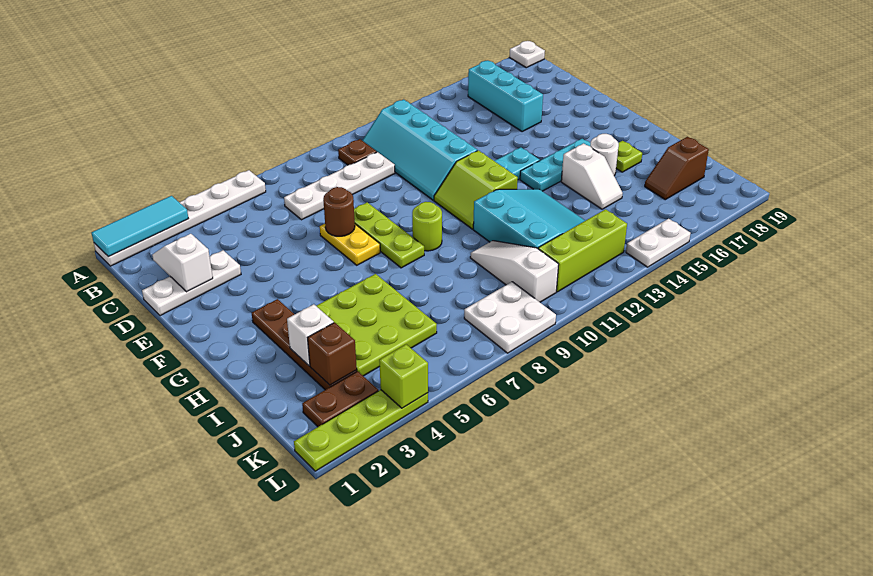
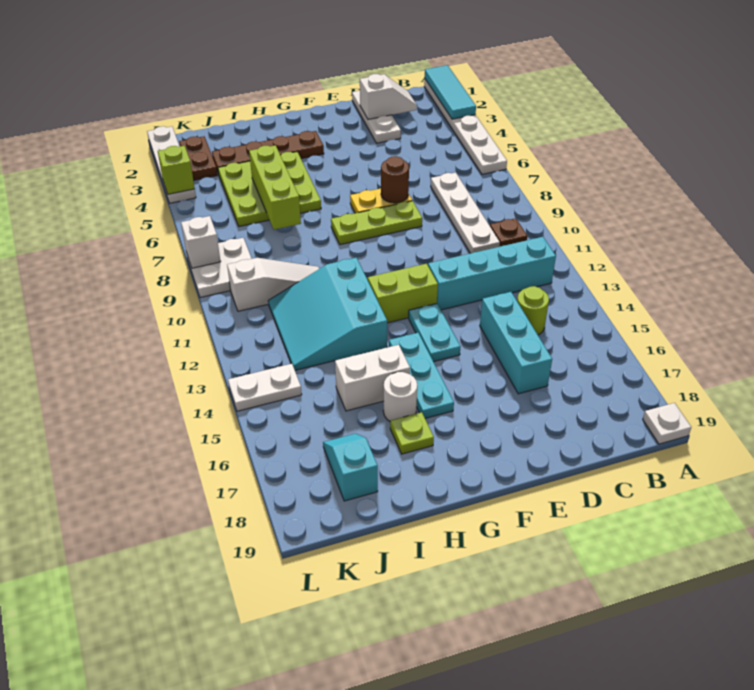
cyan 1x3 brick [468,60,543,132] -> cyan 1x3 brick turned to [480,292,552,394]
lime 1x1 round brick [412,202,442,251] -> lime 1x1 round brick moved to [517,286,549,335]
cyan 3x3 slope [473,189,585,249] -> cyan 3x3 slope turned to [268,258,387,370]
white 1x2 slope [561,143,623,209] -> white 1x2 brick [335,345,410,411]
white 1x1 brick [287,304,334,366] -> white 1x1 brick moved to [181,216,221,268]
brown 1x1 brick [308,323,357,385] -> none
brown 1x2 slope [645,137,709,200] -> cyan 1x2 slope [323,434,378,501]
lime 1x3 brick [538,209,627,292] -> lime 1x3 brick moved to [249,145,301,230]
lime 1x4 plate [294,390,428,471] -> white 1x4 plate [147,126,196,203]
white 1x2 plate [626,219,691,267] -> white 1x2 plate turned to [228,364,302,411]

